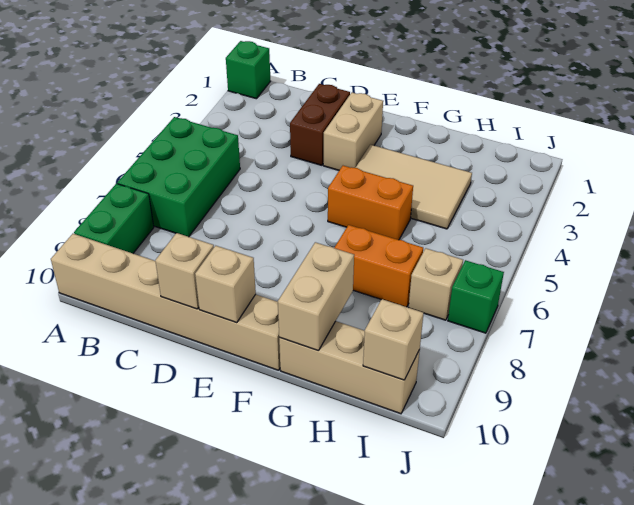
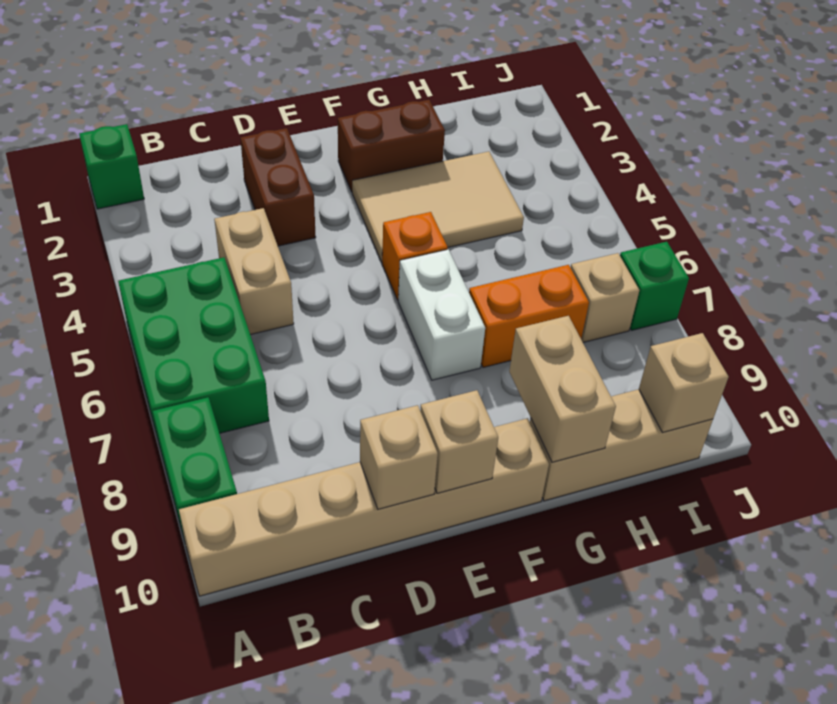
tan 1x2 brick [323,93,383,170] -> tan 1x2 brick moved to [214,208,294,335]
none -> brown 1x2 brick [338,100,445,192]
orange 1x2 brick [328,166,413,240] -> orange 1x1 brick [382,212,448,300]
none -> white 1x2 brick [398,249,485,380]

